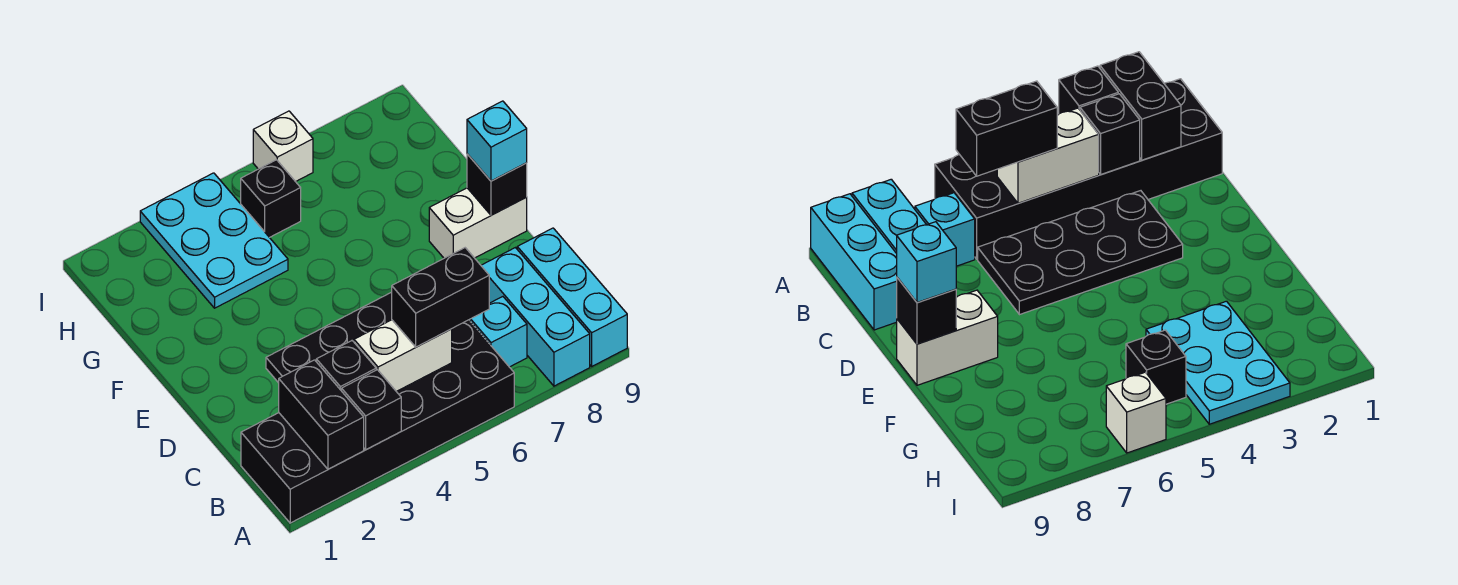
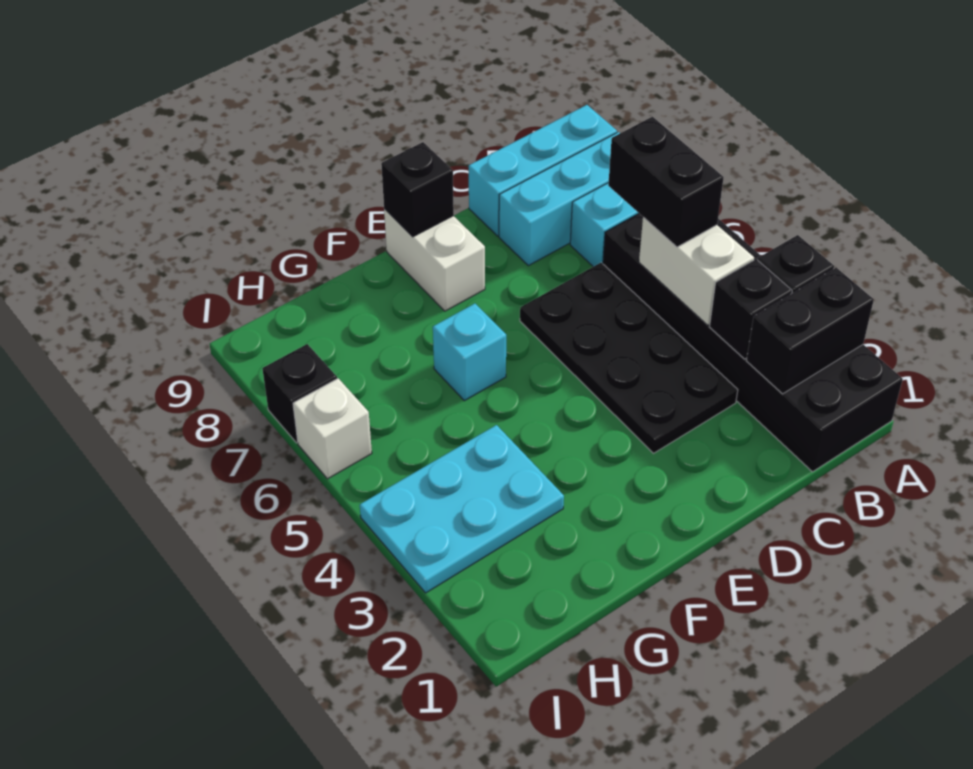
cyan 1x1 brick [467,101,527,181] -> cyan 1x1 brick moved to [433,304,506,401]
black 1x1 brick [241,160,301,238] -> black 1x1 brick moved to [262,344,337,443]

